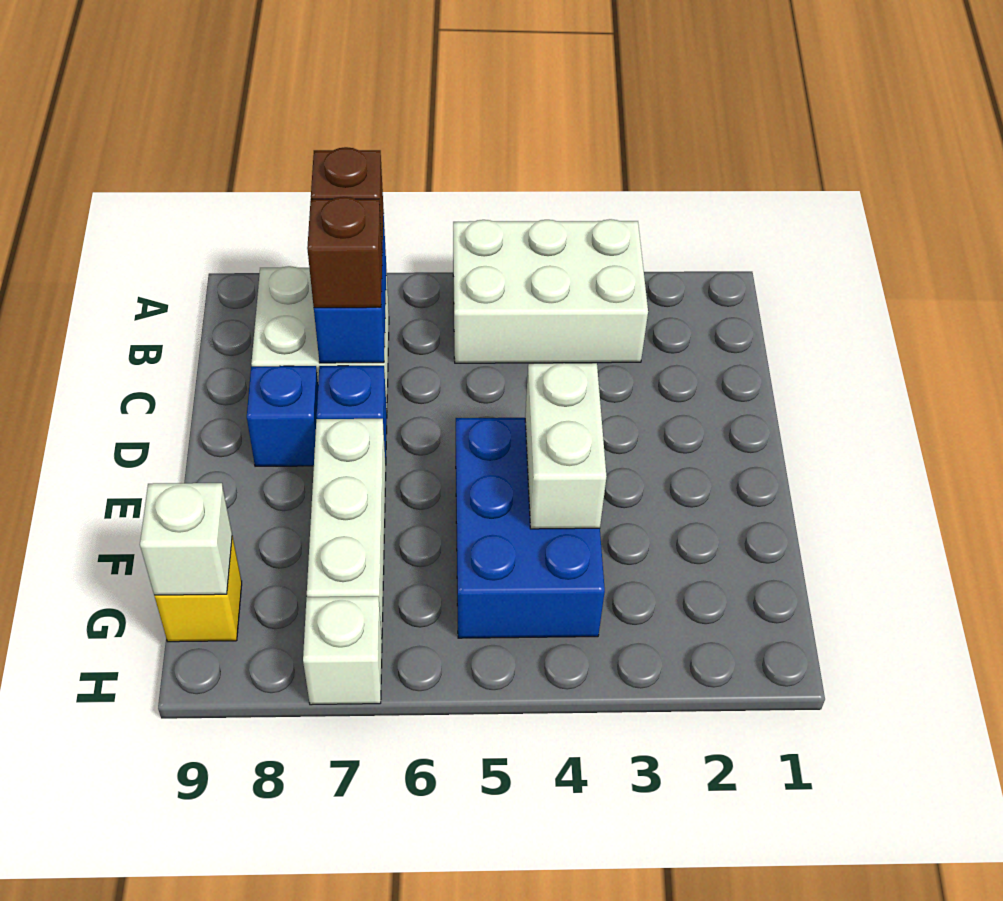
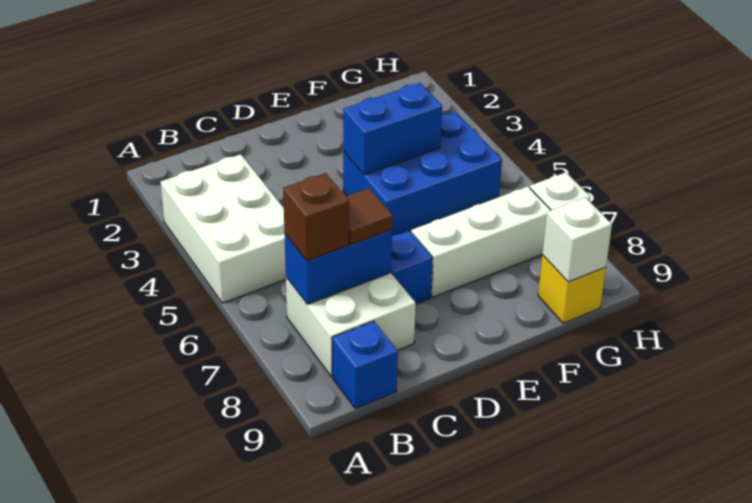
brown 1x1 brick [307,197,382,308] -> brown 1x1 tile [346,188,393,244]
blue 1x1 brick [247,366,318,466] -> blue 1x1 brick moved to [332,321,398,409]
white 1x2 brick [525,363,606,529] -> blue 1x2 brick [343,83,442,175]

